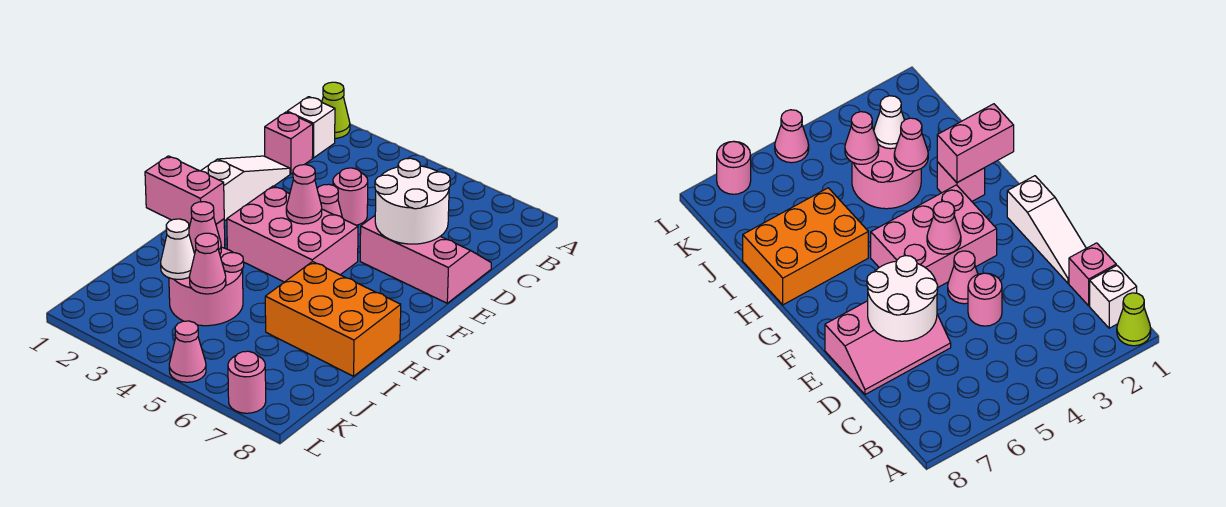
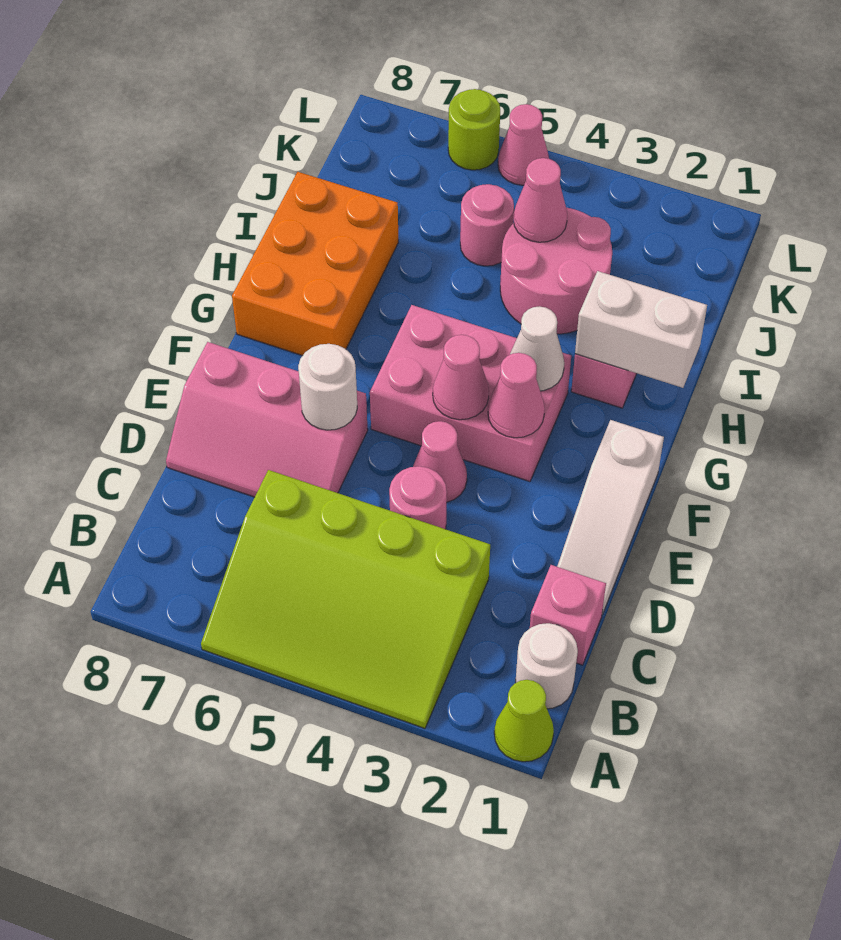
none -> lime 3x4 slope [201,470,490,728]
white 1x1 brick [287,97,335,158] -> white 1x1 round brick [516,623,578,709]
white 2x2 round brick [375,158,450,244] -> white 1x1 round brick [298,344,357,430]
pink 1x2 brick [145,156,224,227] -> white 1x2 brick [575,271,707,388]
orange 2x3 brick [265,262,401,376] -> orange 2x3 brick turned to [232,172,398,356]
pink 1x1 cone [189,202,221,254] -> pink 1x1 cone moved to [488,353,545,438]
white 1x1 cone [161,219,195,279] -> white 1x1 cone moved to [510,306,564,391]
none -> lime 1x1 round brick [448,89,500,170]
pink 1x1 round brick [228,351,266,413] -> pink 1x1 round brick moved to [460,184,514,266]

